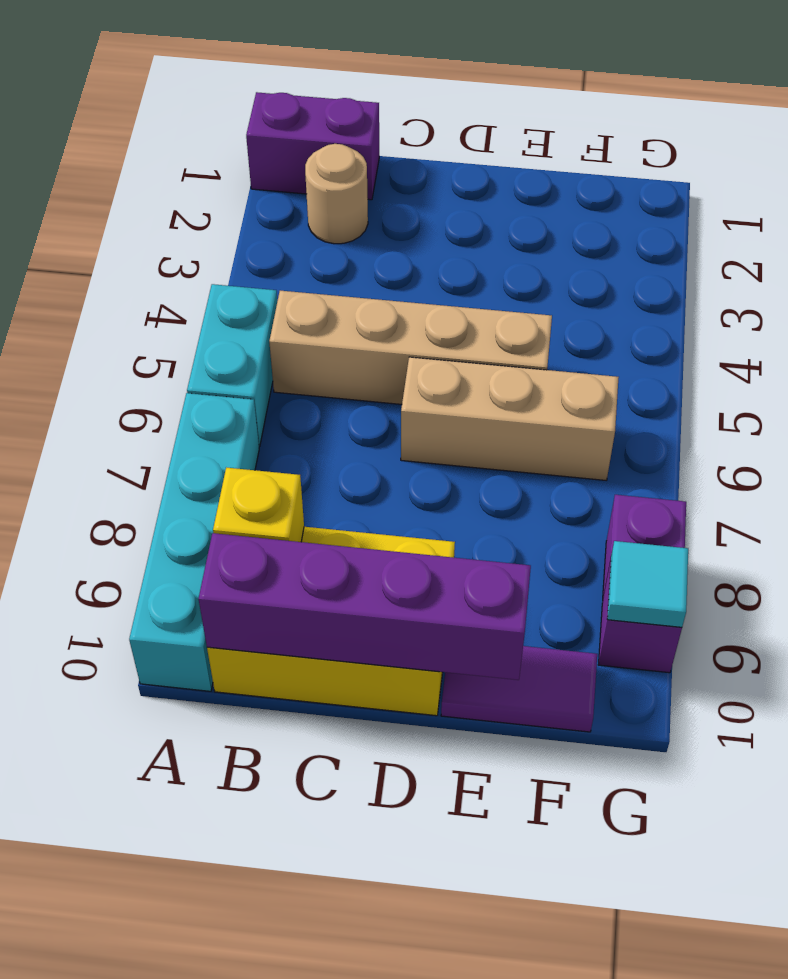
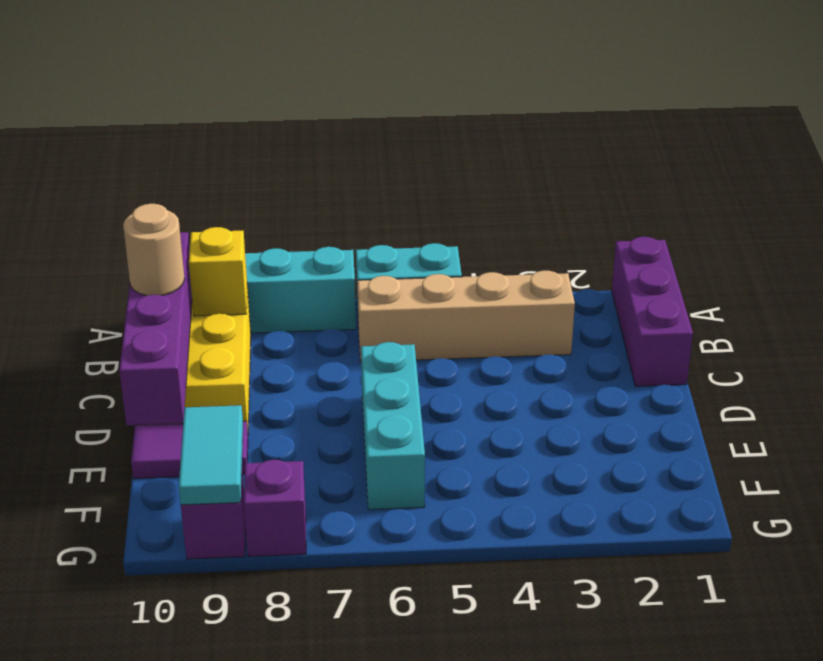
purple 1x2 brick [246,92,379,200] -> purple 1x3 brick [612,237,693,386]
tan 1x1 round brick [305,144,368,244] -> tan 1x1 round brick moved to [123,204,185,296]
tan 1x4 brick [269,291,552,404] -> tan 1x4 brick turned to [357,270,575,362]
tan 1x3 brick [401,357,619,480] -> cyan 1x3 brick [361,342,425,510]
purple 1x2 tile [441,646,597,732] -> purple 1x2 tile turned to [131,421,248,479]
cyan 1x1 tile [607,541,688,627] -> cyan 1x2 tile [179,405,243,505]

